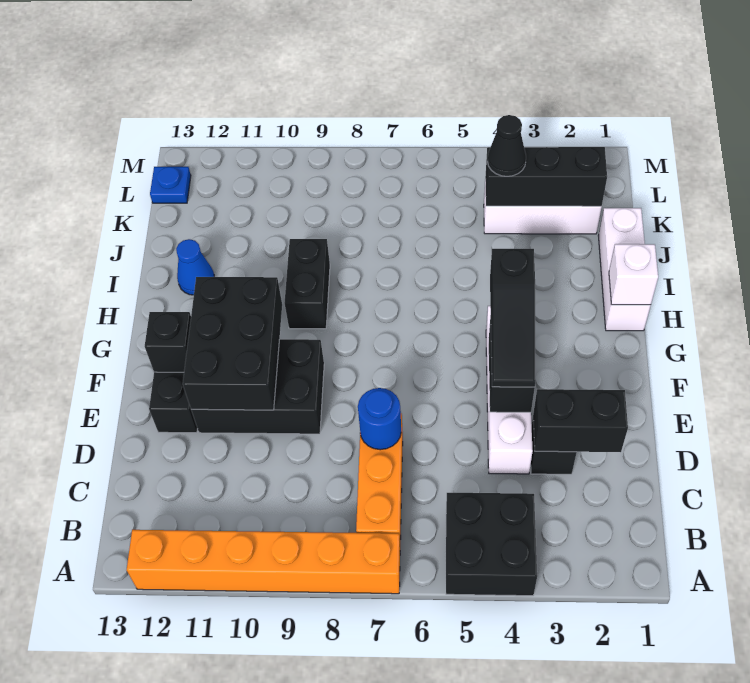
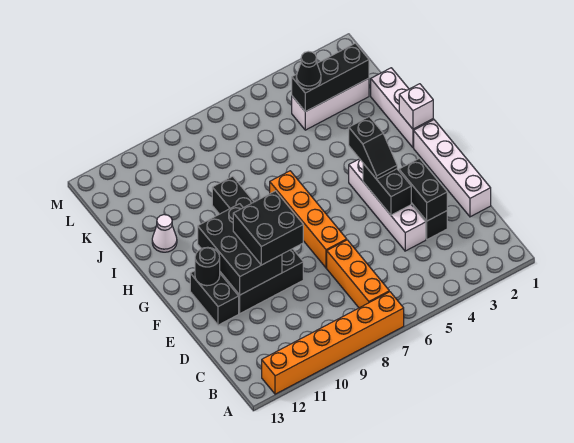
black 2x2 brick [446,493,537,596] -> black 2x2 brick moved to [233,191,303,265]
none -> white 1x4 brick [414,120,491,217]
black 1x2 brick [533,389,628,452] -> black 1x2 brick turned to [399,158,447,221]
blue 1x1 round brick [358,388,401,450] -> none
black 1x3 slope [490,249,535,387] -> black 1x2 slope [349,117,397,179]
none -> orange 1x4 brick [270,171,347,268]
black 1x1 brick [145,312,191,372] -> black 1x1 round brick [195,247,220,286]
blue 1x1 cone [176,239,214,295] -> white 1x1 cone [152,215,177,252]
blue 1x1 plate [150,167,191,203] -> none

